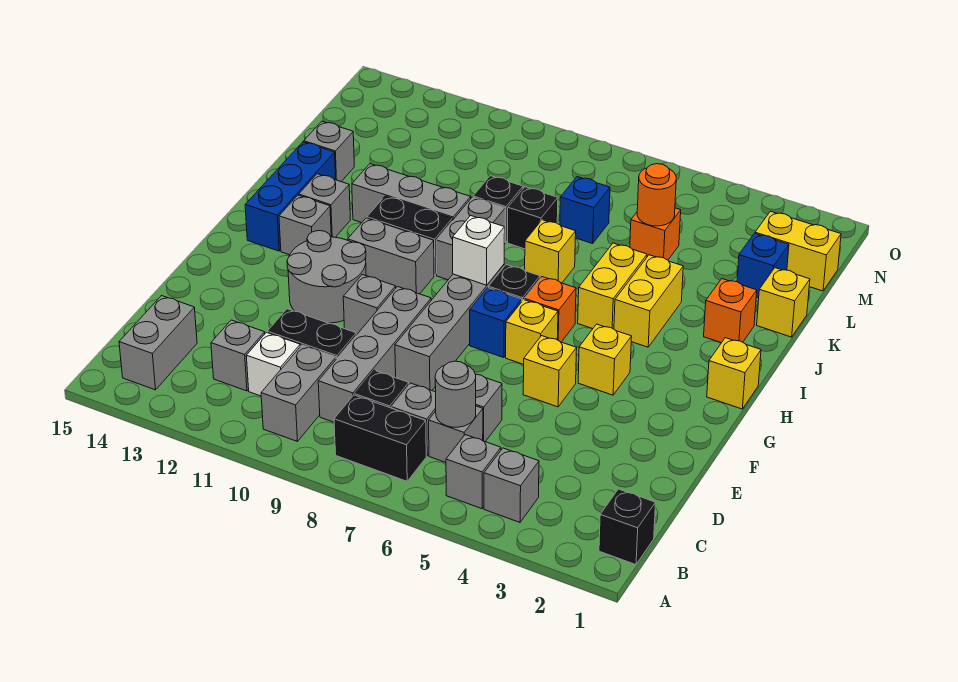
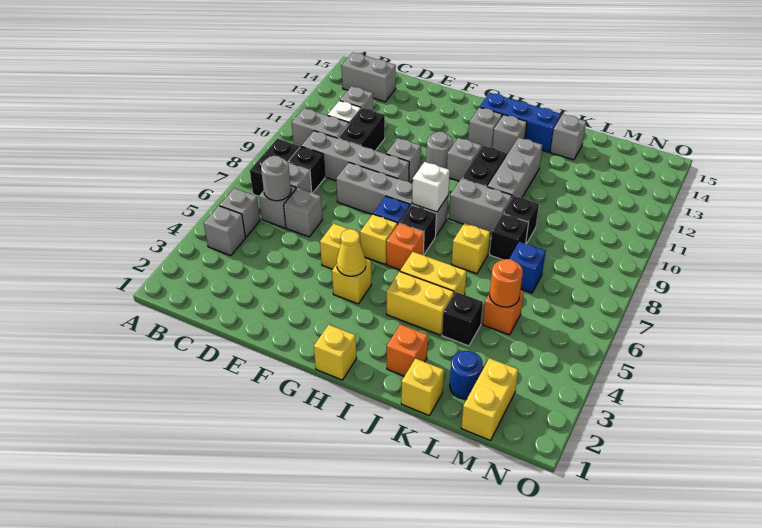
black 1x1 brick [599,489,656,565] -> black 1x1 brick moved to [442,292,483,346]
grey 2x2 round brick [287,231,366,323] -> grey 1x1 round brick [426,131,453,169]
none -> yellow 1x1 cone [337,229,366,276]
grey 1x2 brick [348,218,434,294] -> grey 1x1 brick [447,138,482,181]
blue 1x1 brick [737,233,789,298] -> blue 1x1 round brick [450,351,483,399]

